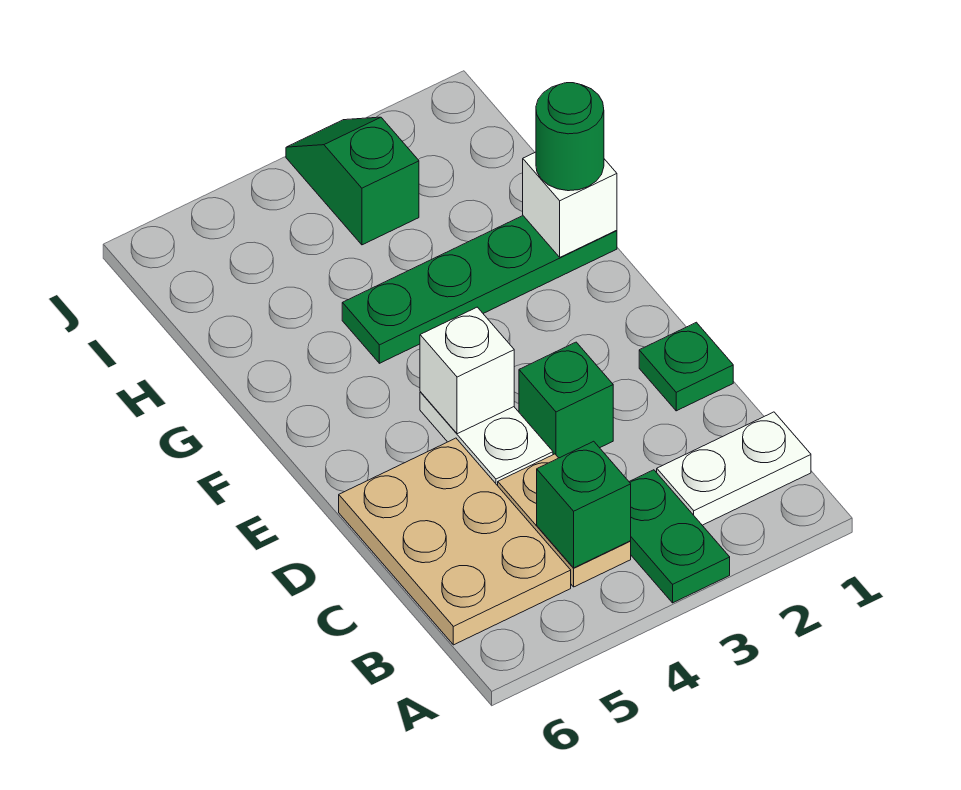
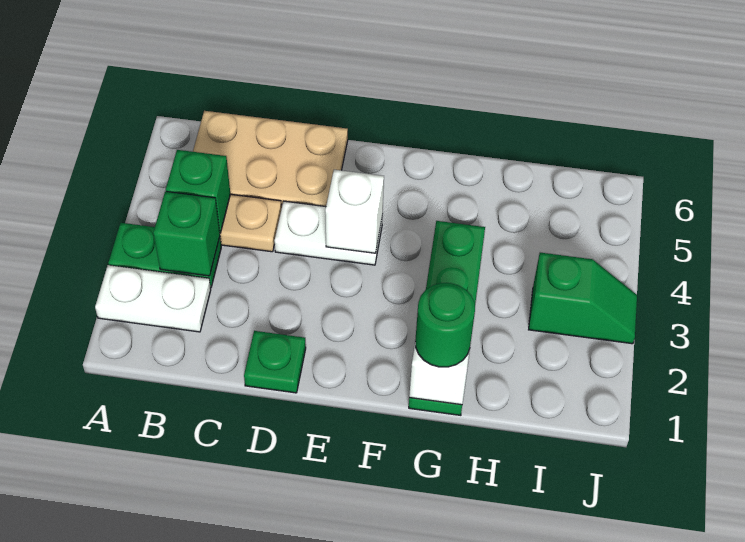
white 1x2 plate [657,412,811,525] -> white 1x2 plate turned to [95,265,211,332]
green 1x1 brick [519,342,613,458] -> green 1x1 brick moved to [153,191,220,276]

